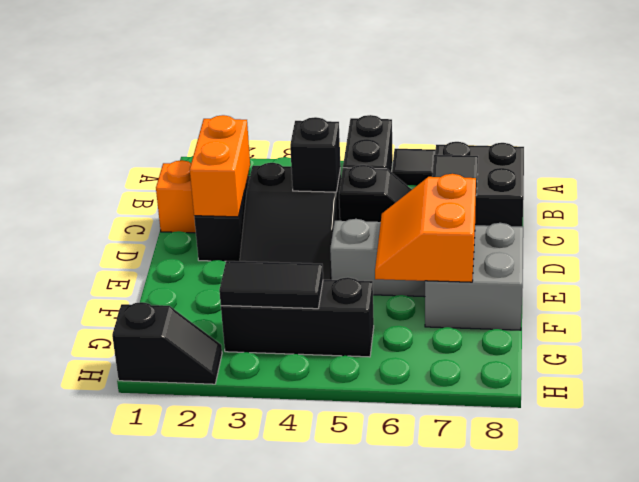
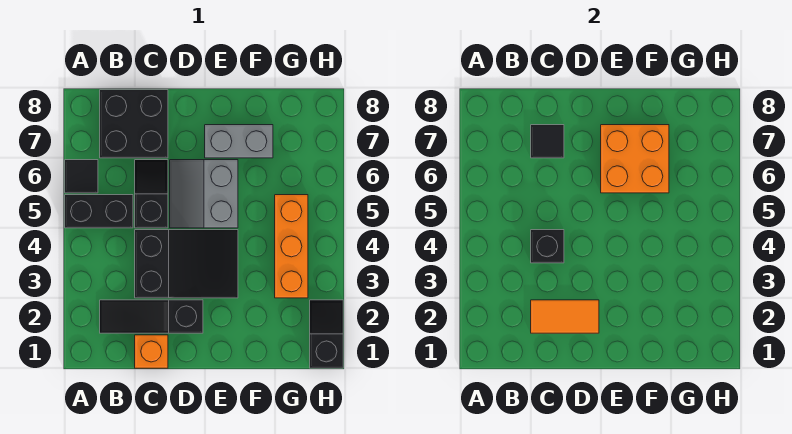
orange 1x2 brick [190,115,250,217] -> orange 1x2 tile [531,300,599,333]
orange 2x2 slope [375,174,476,282] -> orange 2x2 brick [601,125,669,193]
grey 2x2 brick [425,223,523,330] -> grey 1x2 brick [205,125,273,158]
black 1x3 brick [221,277,374,357] -> orange 1x3 brick [275,195,308,298]
black 1x2 tile [219,261,323,309] -> none

